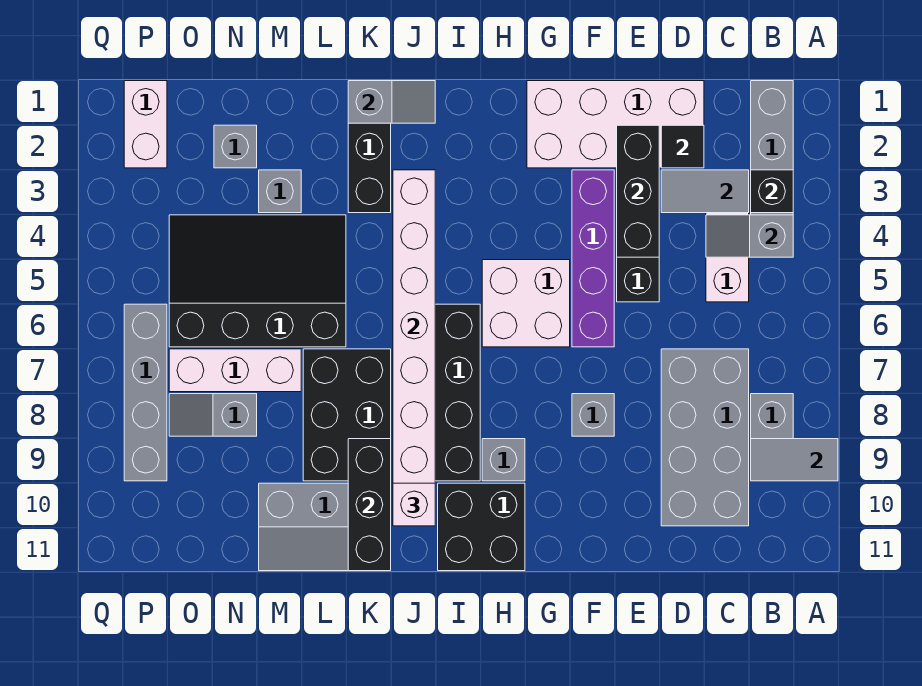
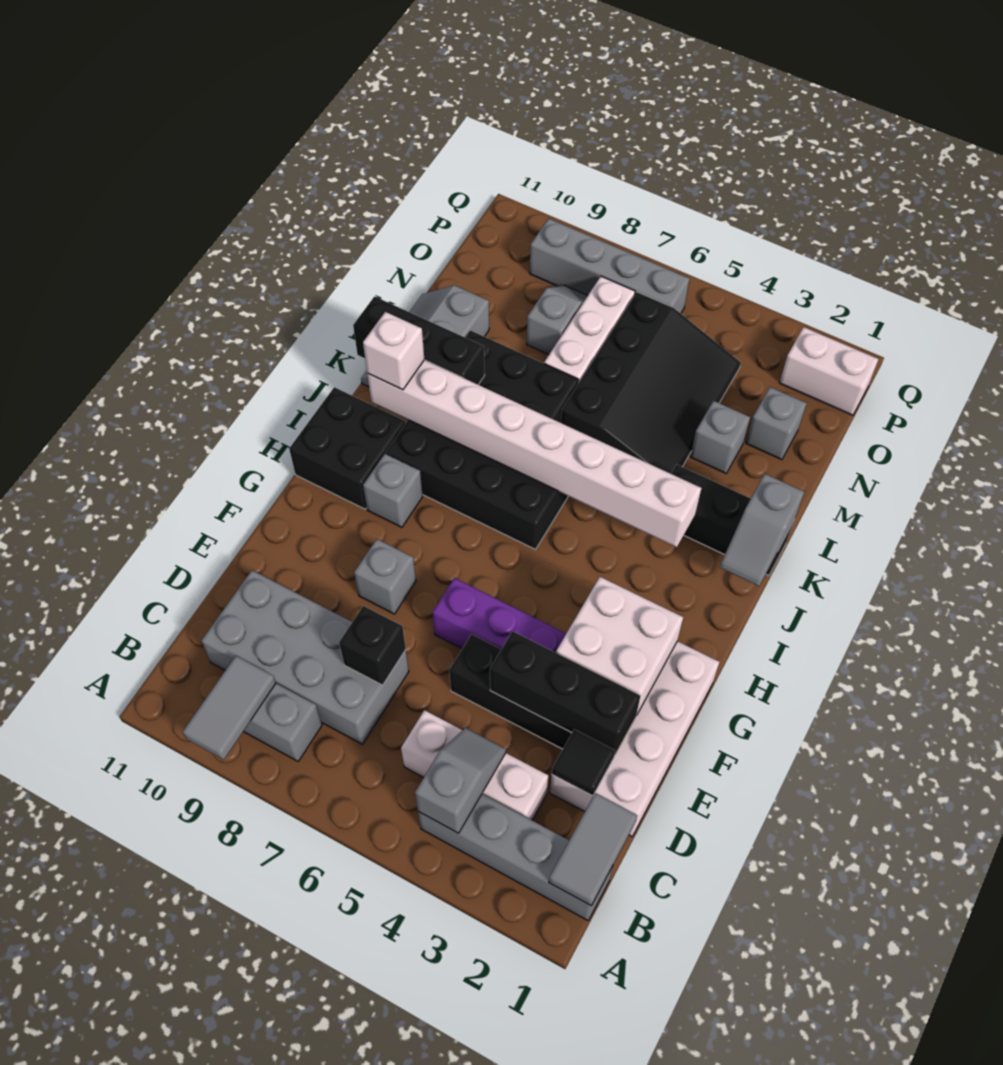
black 1x1 brick [751,170,793,213] -> black 1x1 brick moved to [339,606,406,685]
grey 1x2 tile [661,170,749,213] -> grey 1x2 tile moved to [549,793,637,906]
white 2x2 brick [482,260,570,347] -> white 2x2 brick moved to [556,577,683,715]

